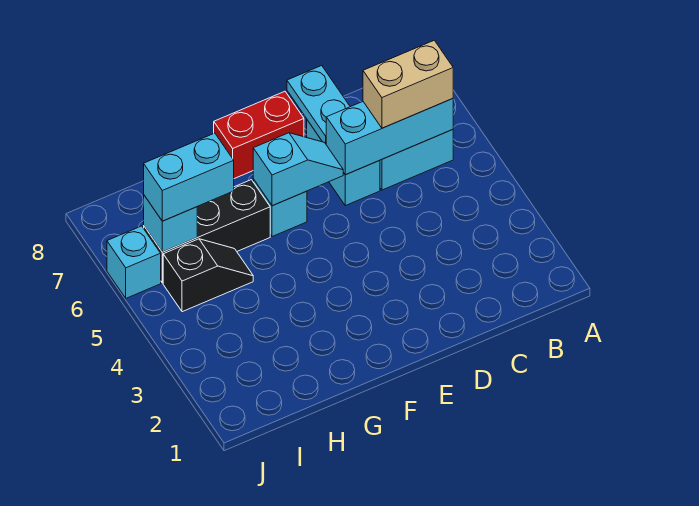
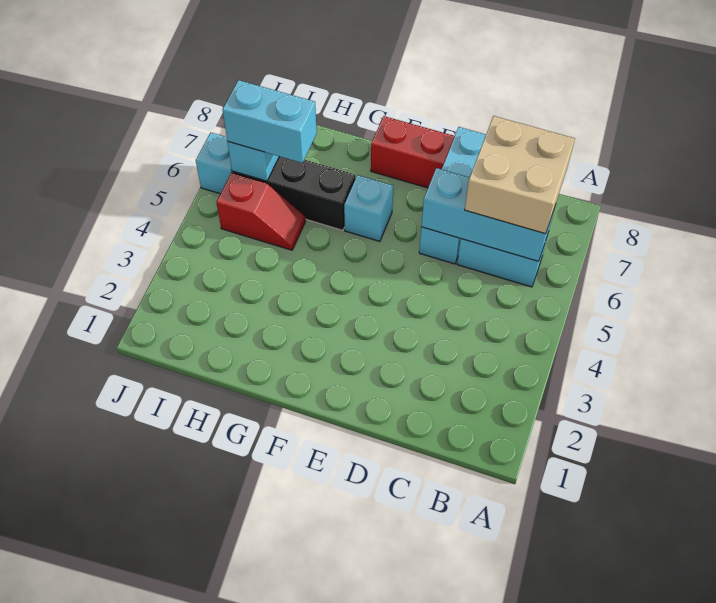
tan 1x2 brick [363,40,453,128] -> tan 2x2 brick [465,116,575,234]
cyan 1x2 slope [253,133,343,206] -> none
black 1x2 slope [163,239,253,312] -> red 1x2 slope [216,173,306,250]

